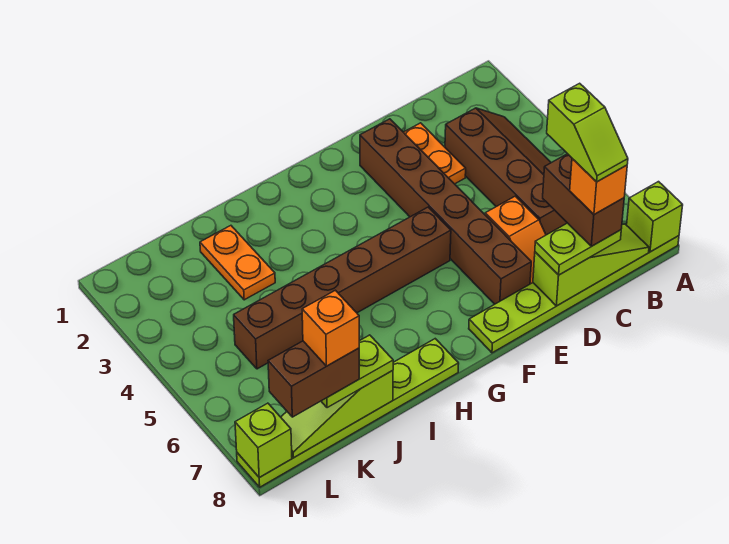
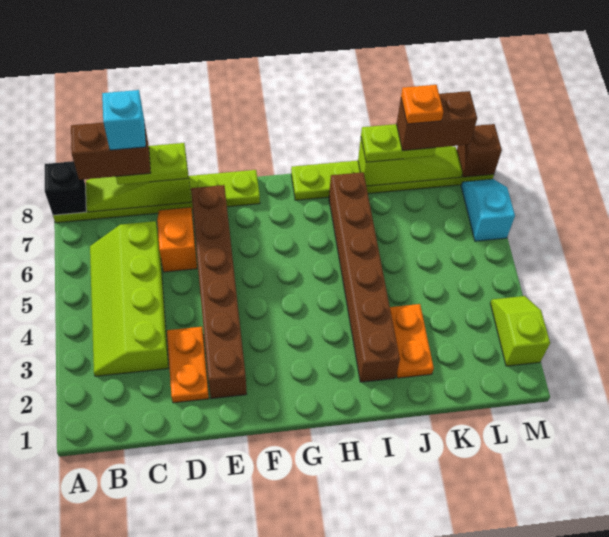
lime 1x1 brick [627,182,683,252] -> black 1x1 brick [45,161,86,215]
brown 2x4 slope [445,108,567,235] -> lime 2x4 slope [90,221,168,376]
brown 1x2 brick [543,154,624,246] -> brown 1x2 brick turned to [71,122,151,180]
lime 1x2 slope [547,83,628,182] -> lime 1x2 slope moved to [490,296,550,366]
orange 1x1 brick [570,159,627,214] -> cyan 1x1 brick [102,90,146,150]
brown 1x6 brick [234,207,451,369] -> brown 1x6 brick turned to [329,172,400,382]
orange 1x1 brick [302,290,359,366] -> orange 1x1 plate [401,85,443,124]
none -> cyan 1x2 slope [461,179,515,241]
lime 1x1 brick [235,403,292,477] -> brown 1x1 brick [457,124,502,177]

